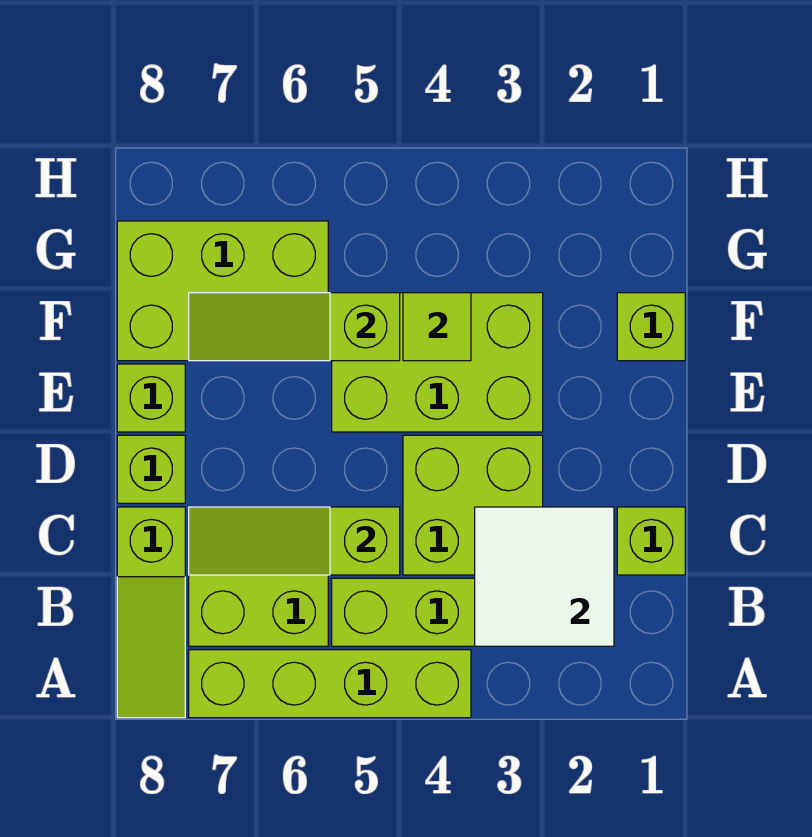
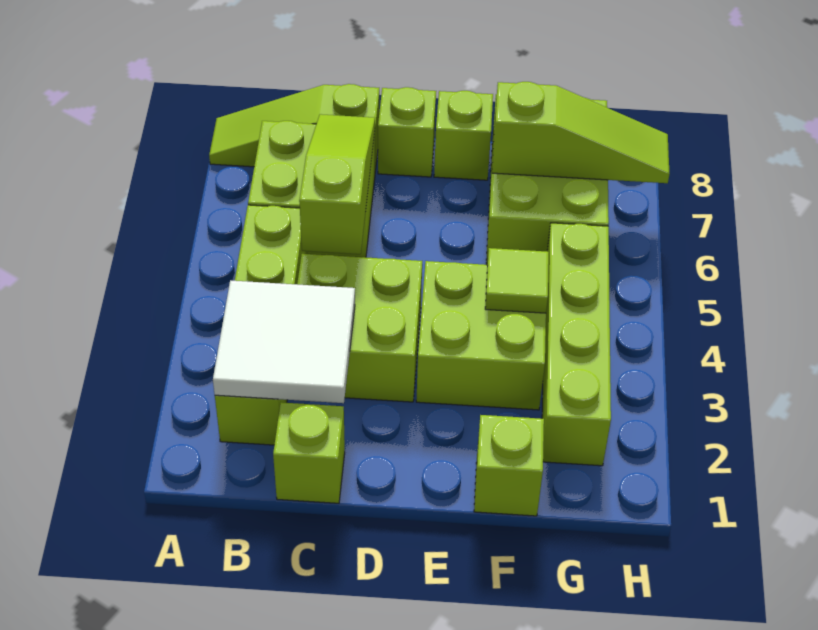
lime 1x4 brick [189,650,471,718] -> lime 1x4 brick moved to [542,223,611,466]
lime 2x3 brick [332,293,543,432] -> lime 2x2 brick [416,261,546,410]
lime 1x3 slope [189,293,400,361] -> lime 1x3 slope turned to [492,82,670,183]

